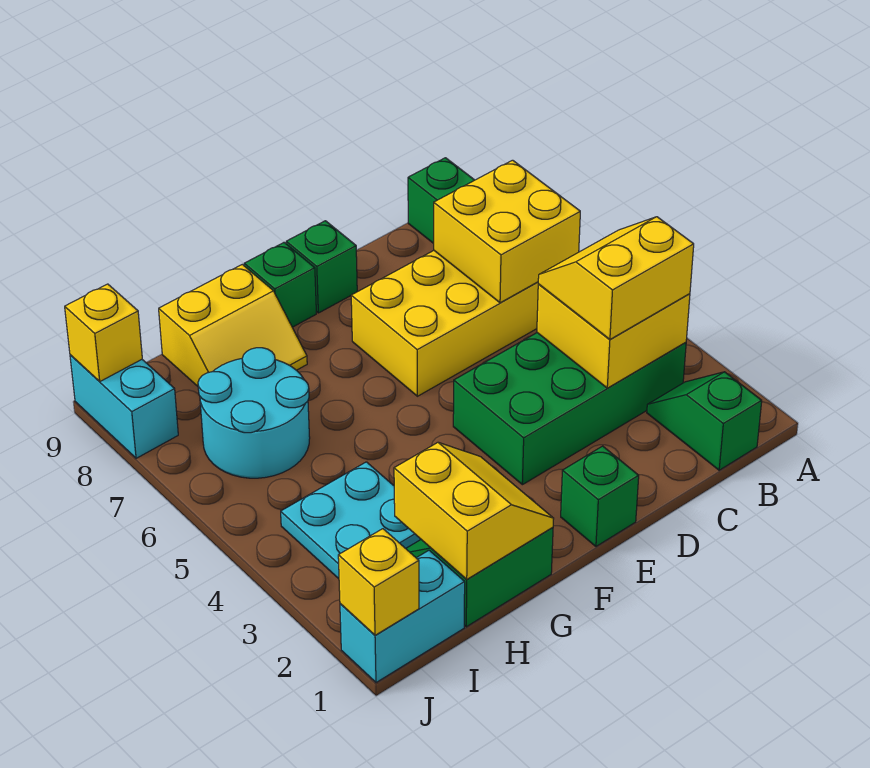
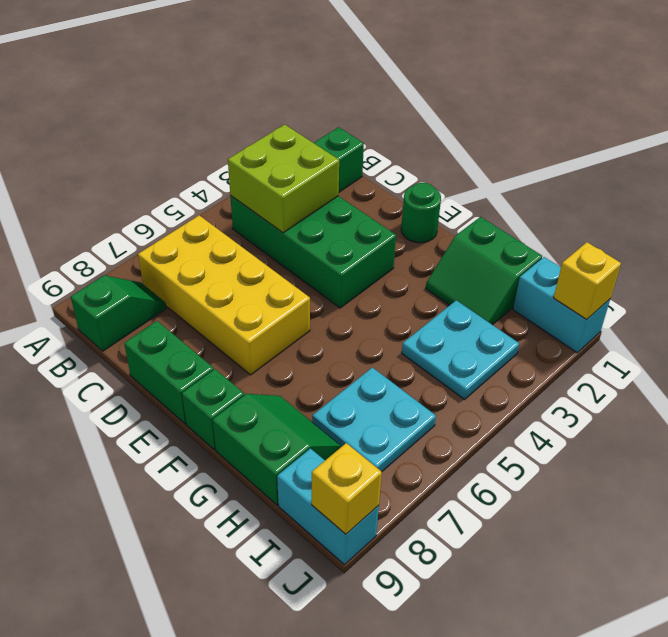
yellow 2x2 brick [537,284,690,388] -> lime 2x2 brick [228,124,339,233]
yellow 2x2 slope [538,217,694,339] -> none
yellow 2x2 brick [434,160,580,303] -> none
green 1x1 brick [561,446,639,546] -> green 1x1 round brick [401,183,441,243]
green 1x1 brick [286,221,357,313] -> green 1x2 brick [124,321,214,424]
yellow 2x2 slope [394,443,554,579] -> none
yellow 2x2 slope [159,264,307,386] -> green 2x2 slope [213,394,341,505]
cyan 2x2 round brick [198,348,310,478] -> cyan 2x2 plate [312,367,436,472]
cyan 1x2 brick [70,355,178,458] -> cyan 1x2 brick turned to [277,448,379,565]

